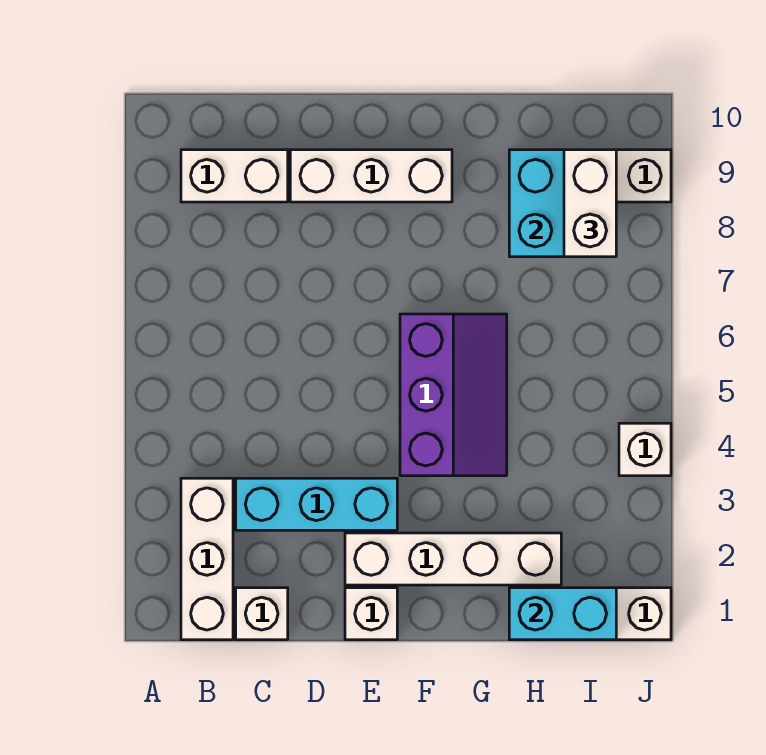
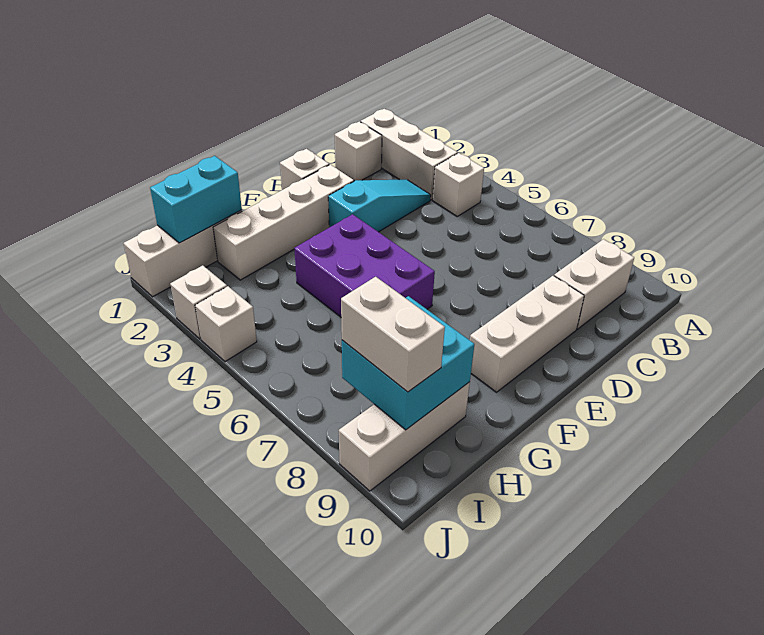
none -> white 1x1 brick [433,153,484,216]
cyan 1x3 brick [236,478,397,530] -> cyan 1x3 slope [328,179,431,232]
purple 2x3 slope [400,314,507,476] -> purple 2x3 brick [294,214,435,317]
none -> white 1x1 brick [170,265,227,339]

